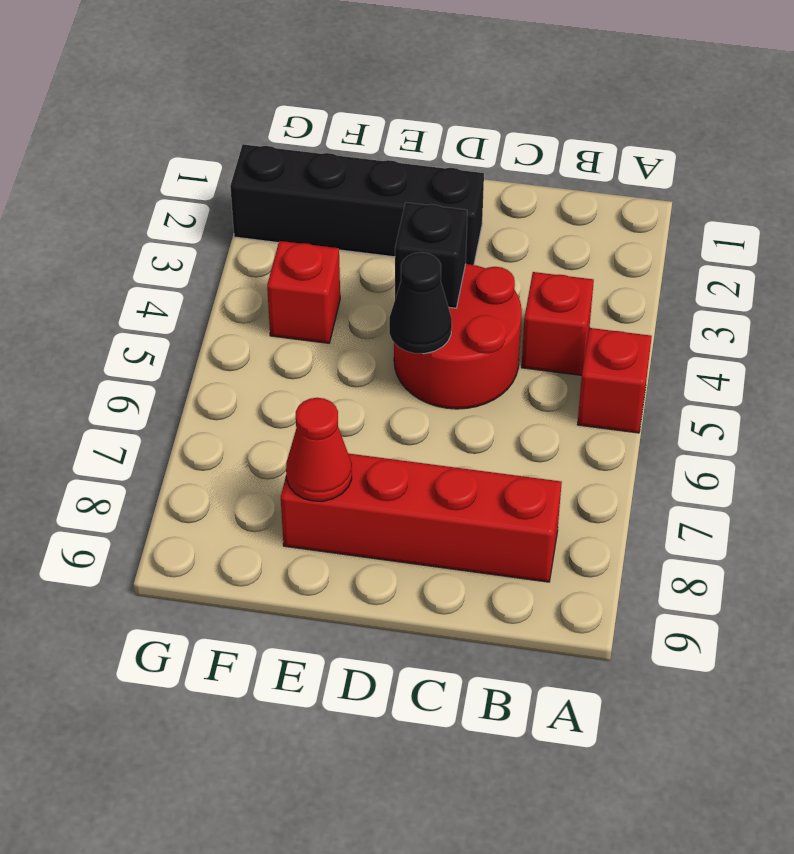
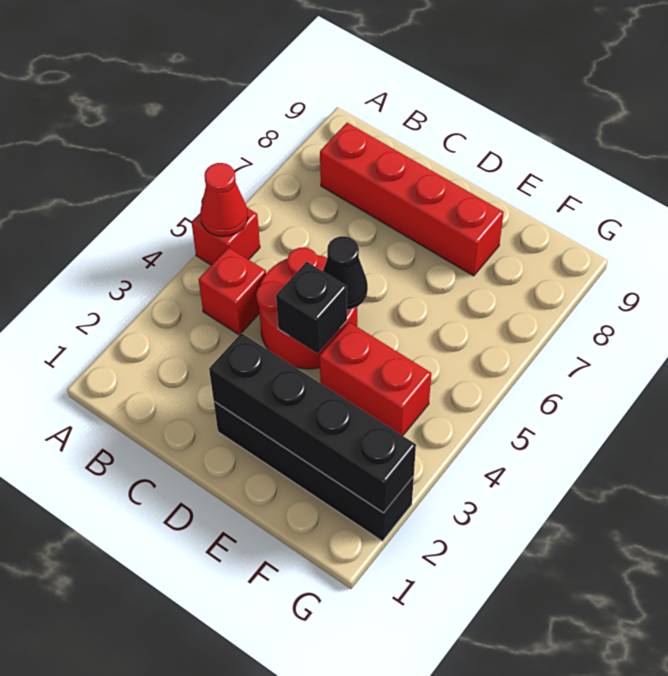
none -> black 1x4 brick [209,333,416,513]
red 1x1 cone [286,398,352,501] -> red 1x1 cone moved to [200,163,248,237]
red 1x1 brick [267,241,340,343] -> red 1x2 brick [320,322,431,436]

